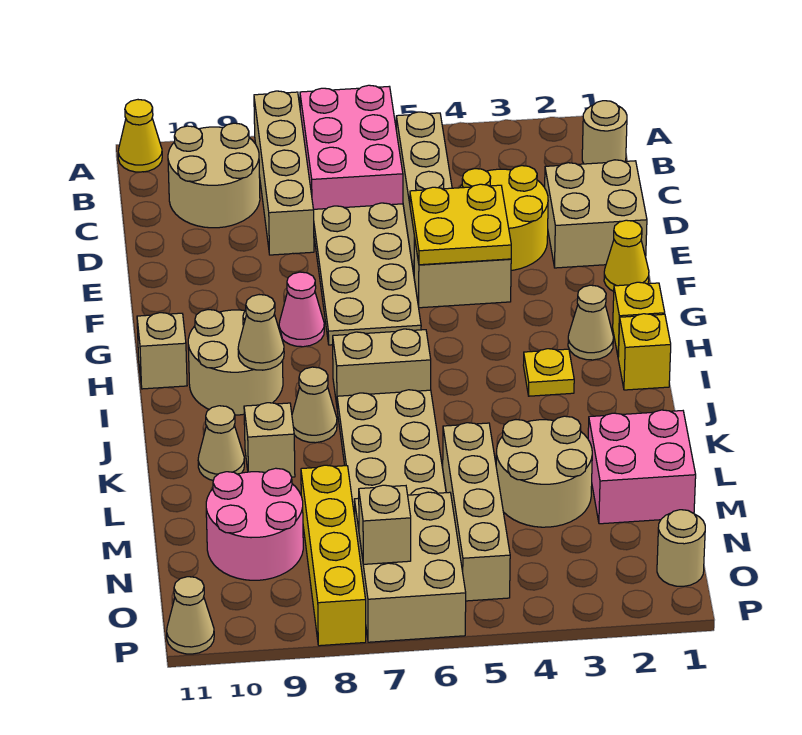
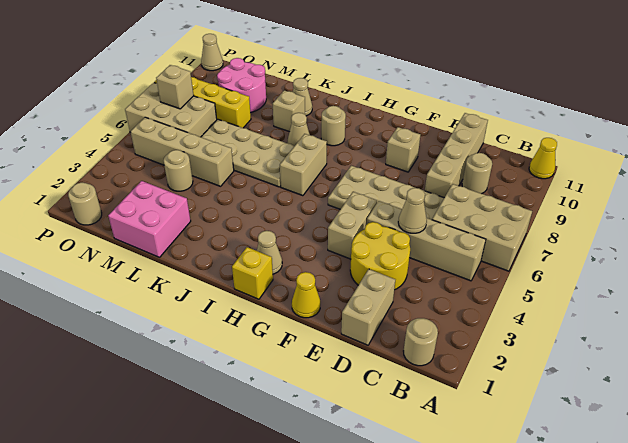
pink 2x3 brick [300,85,403,209] -> tan 2x3 brick [432,184,532,271]
tan 1x4 brick [254,91,314,255] -> tan 1x4 brick turned to [425,113,488,198]
tan 2x2 round brick [168,123,260,228] -> tan 1x1 round brick [462,153,492,194]
tan 2x2 brick [545,160,647,268] -> tan 1x2 brick [341,269,395,345]
yellow 2x2 plate [410,184,511,265] -> none
pink 1x1 cone [279,272,324,347] -> none
tan 2x2 round brick [188,310,283,415] -> tan 1x1 round brick [321,106,346,146]
tan 1x1 brick [137,313,187,389] -> tan 1x1 brick moved to [386,127,420,172]
yellow 1x1 brick [618,314,671,390] -> none
yellow 1x1 plate [523,349,574,396] -> none
tan 1x1 cone [238,295,284,370] -> tan 1x1 cone moved to [398,188,427,233]
tan 2x2 round brick [496,416,592,527] -> tan 1x1 round brick [164,150,193,191]

